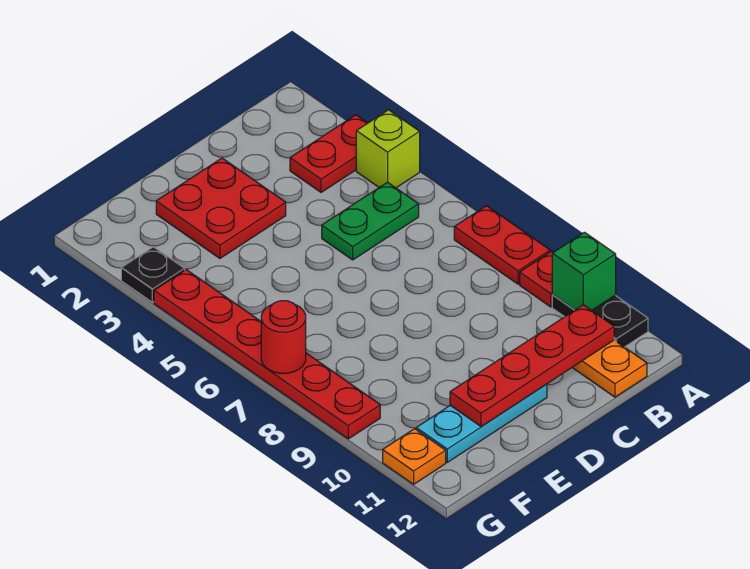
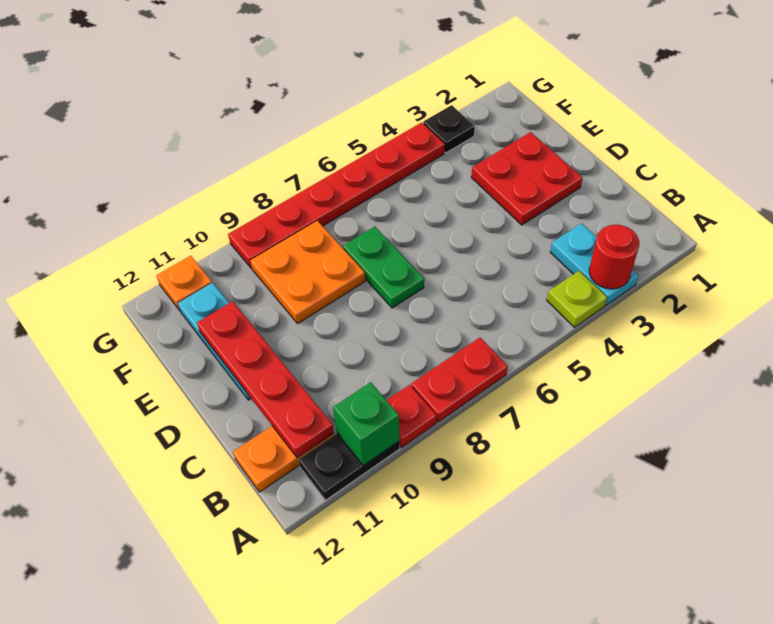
red 1x2 plate [290,115,367,192] -> cyan 1x2 plate [550,223,639,305]
lime 1x1 brick [356,110,420,188] -> lime 1x1 plate [547,271,607,327]
green 1x2 plate [322,182,419,260] -> green 1x2 plate moved to [343,226,424,308]
none -> orange 2x2 plate [250,221,365,323]
red 1x1 round brick [261,301,306,373] -> red 1x1 round brick moved to [589,225,639,289]

